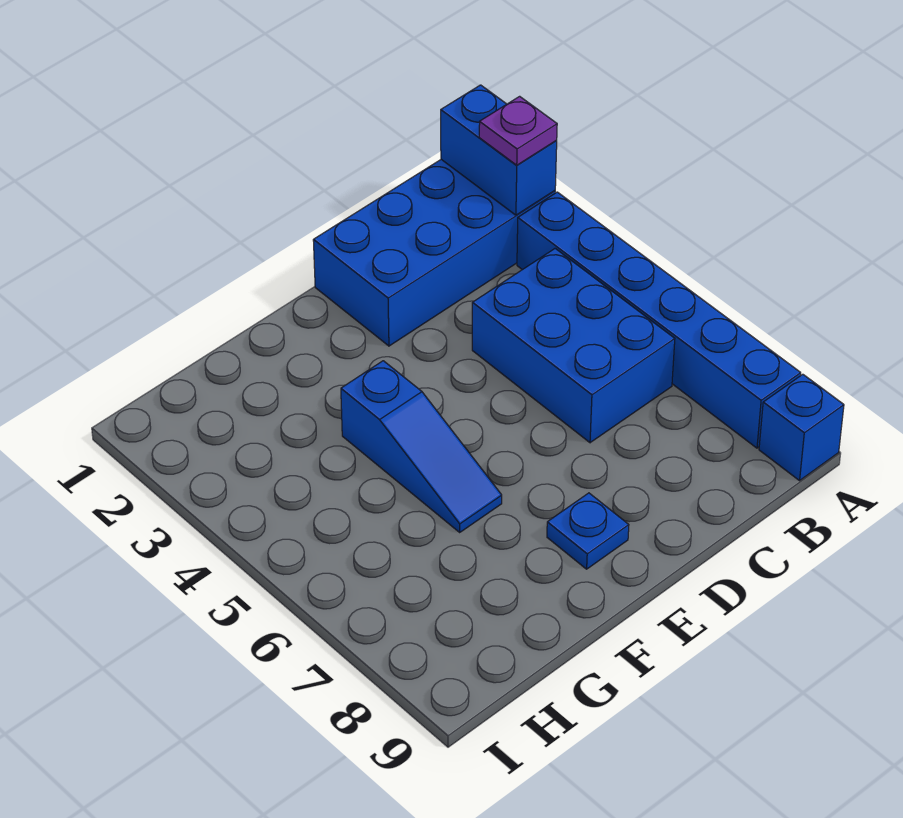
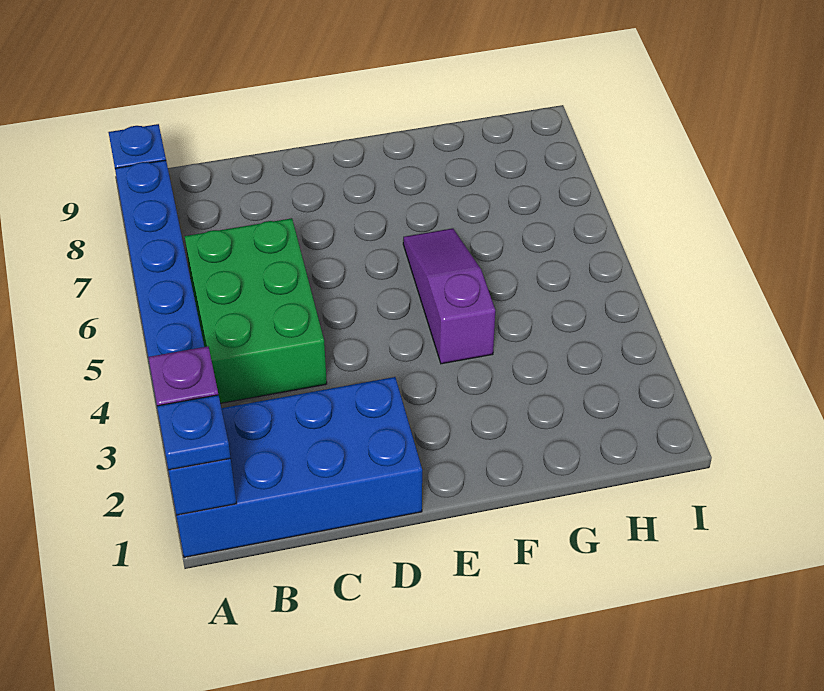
blue 2x3 brick [472,249,675,443] -> green 2x3 brick [185,218,327,403]
blue 1x1 plate [547,493,629,569] -> blue 1x1 plate moved to [157,395,231,470]
blue 1x3 slope [341,361,502,532] -> purple 1x3 slope [403,228,495,364]

